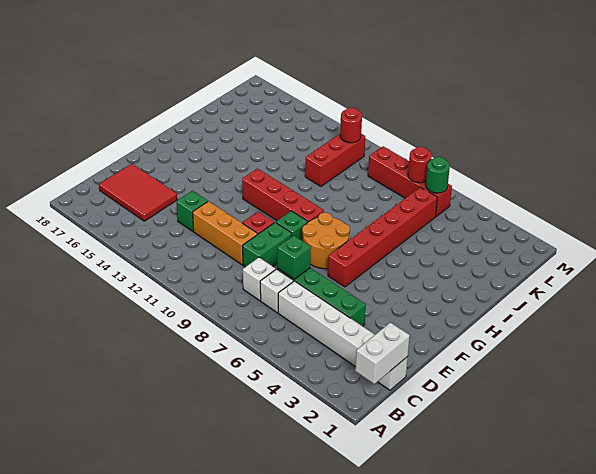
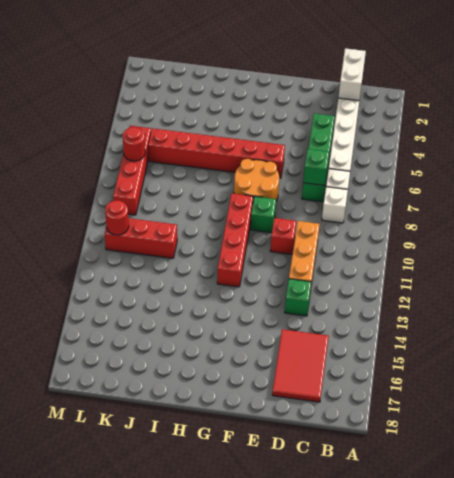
white 1x2 brick [355,322,410,384] -> white 1x2 brick turned to [338,48,366,101]
green 1x2 brick [243,222,292,267] -> none
green 1x1 round brick [426,157,450,193] -> none

